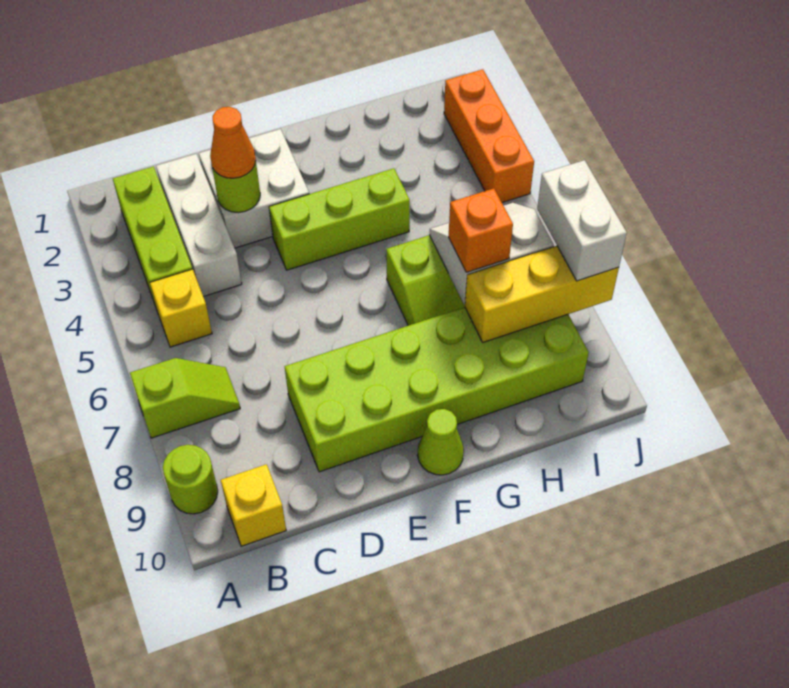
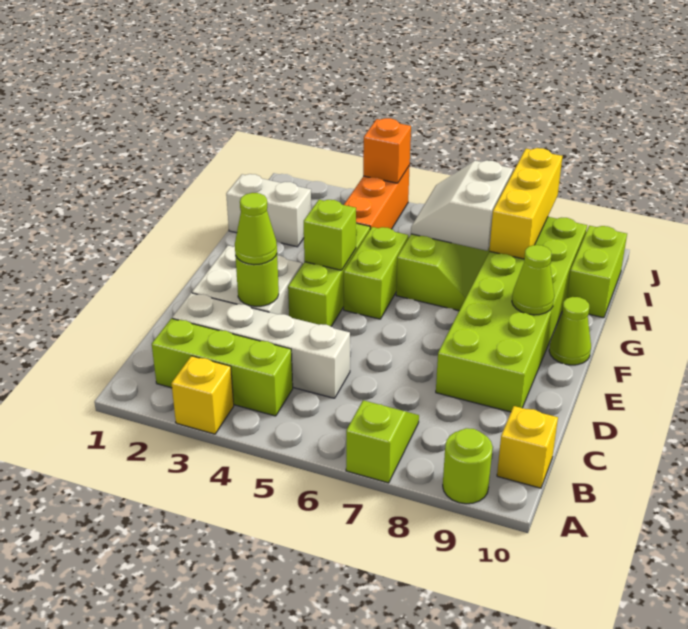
yellow 1x1 brick [150,269,212,347] -> yellow 1x1 brick moved to [171,356,234,434]
white 1x3 brick [156,154,242,297] -> white 1x4 brick [172,293,350,398]
orange 1x1 cone [210,107,256,178] -> lime 1x1 cone [235,193,277,265]
none -> lime 1x1 brick [304,200,356,270]
none -> lime 1x2 brick [344,227,408,319]
none -> lime 1x1 cone [512,245,554,315]
orange 1x1 brick [449,188,513,272] -> orange 1x1 brick moved to [363,118,411,183]
none -> lime 1x2 brick [567,226,627,318]
orange 1x3 brick [444,69,534,203] -> orange 1x3 brick turned to [344,166,410,229]
white 1x2 brick [537,160,627,281] -> white 1x2 brick moved to [226,174,311,247]

